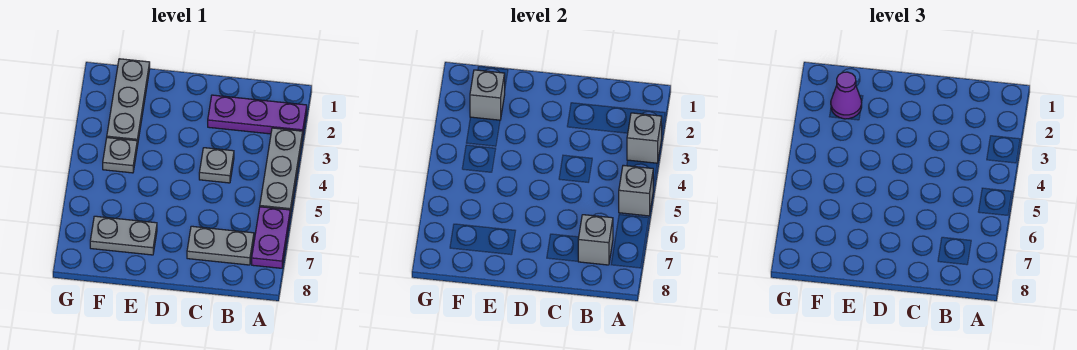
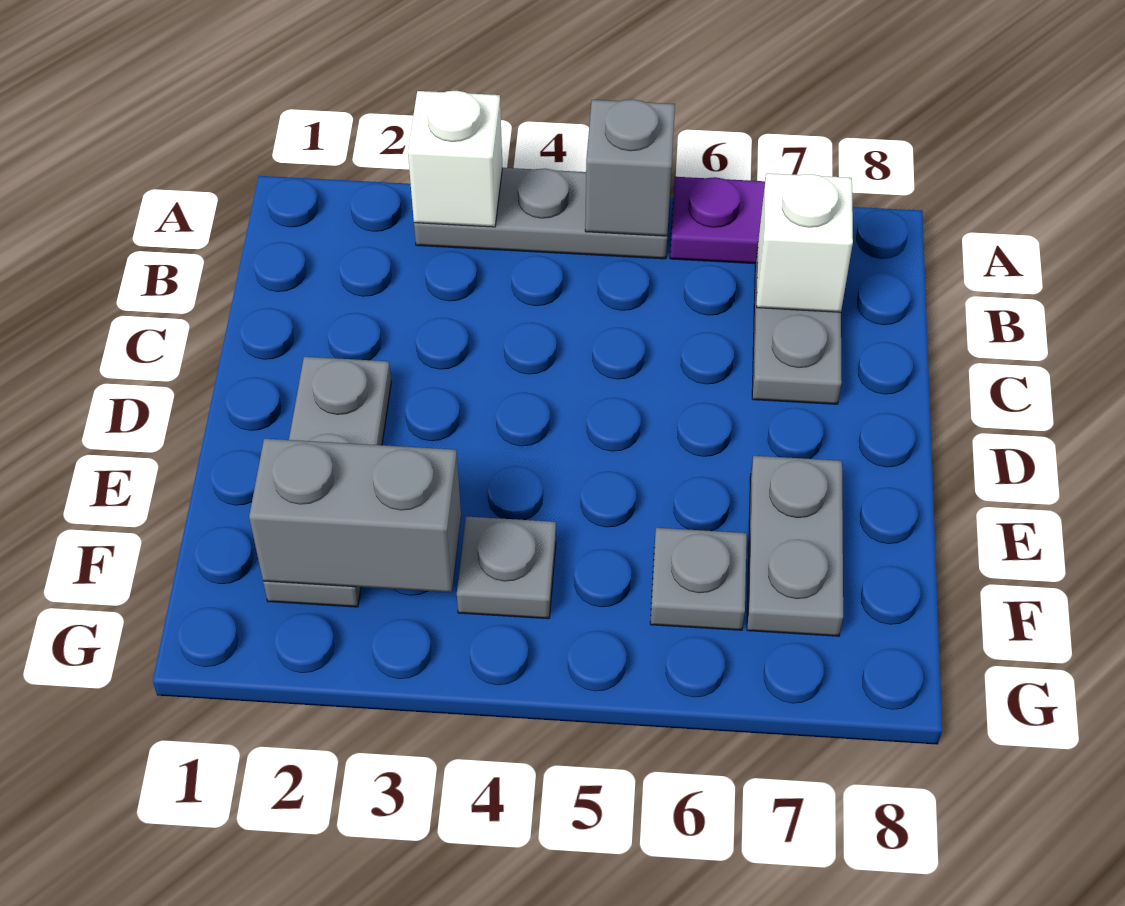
purple 1x3 plate [208,95,307,134] -> none
grey 1x1 brick [627,113,662,163] -> white 1x1 brick [408,91,502,227]
grey 1x1 brick [578,215,613,265] -> white 1x1 brick [757,173,853,312]
grey 1x1 plate [199,148,234,183] -> grey 1x1 plate moved to [650,528,747,630]
grey 1x3 plate [107,59,150,146] -> grey 1x3 plate turned to [263,357,391,607]
grey 1x1 brick [470,70,505,120] -> grey 1x2 brick [249,439,461,592]
purple 1x1 cone [831,72,862,119] -> none

